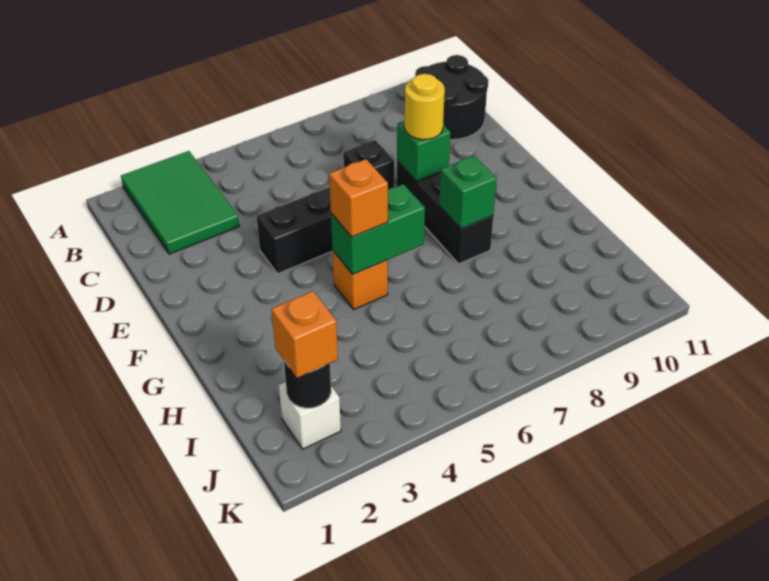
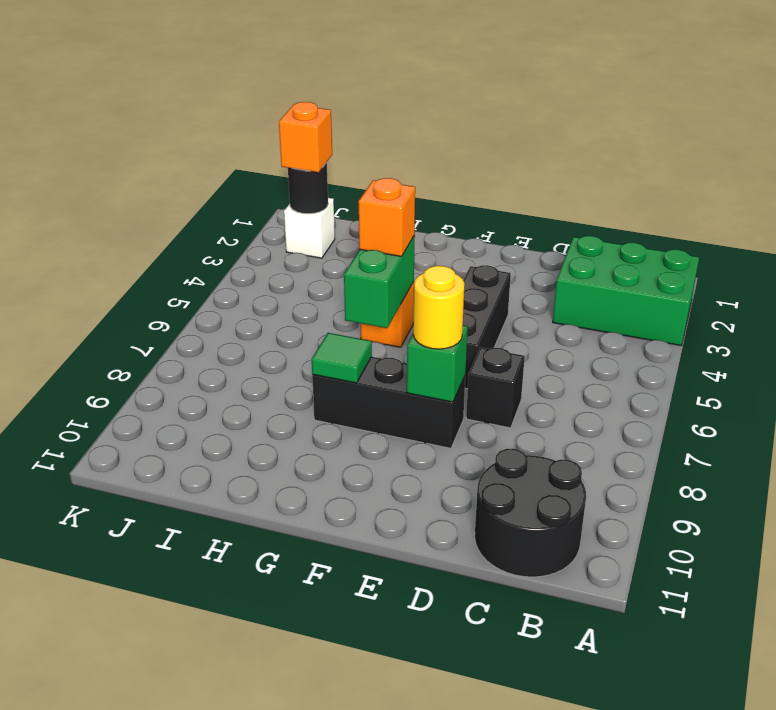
green 2x3 tile [121,151,239,254] -> green 2x3 brick [553,236,699,345]
green 1x1 brick [439,156,497,229] -> green 1x1 tile [312,333,372,383]

